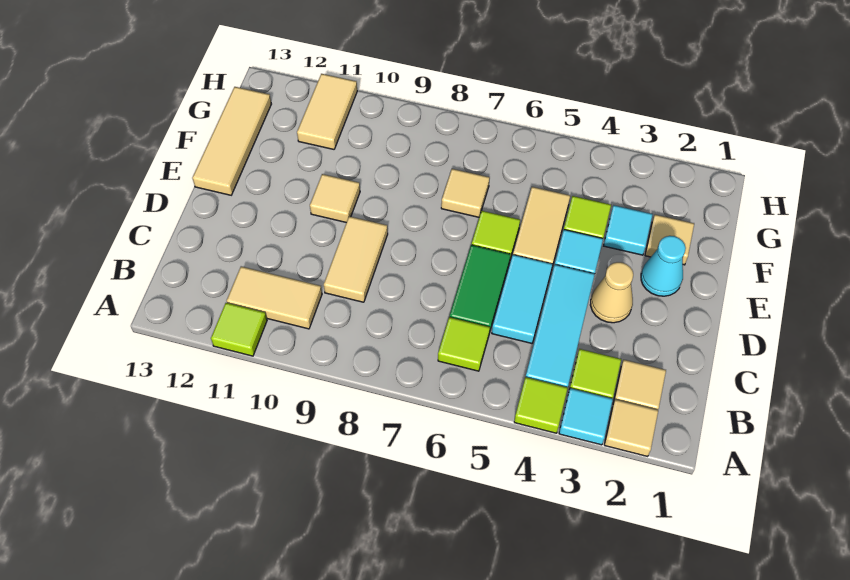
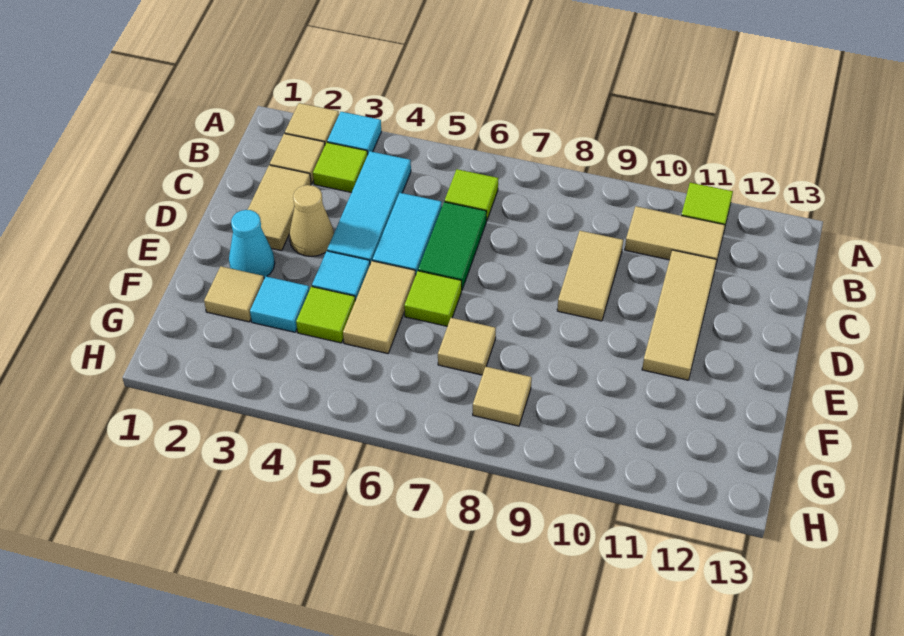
lime 1x1 tile [514,377,568,433] -> none
tan 1x1 tile [310,174,360,223] -> tan 1x1 tile moved to [473,367,532,426]
tan 1x3 tile [192,87,271,195] -> tan 1x3 tile moved to [642,250,717,380]
tan 1x2 tile [297,74,357,149] -> tan 1x2 tile moved to [248,165,311,251]

